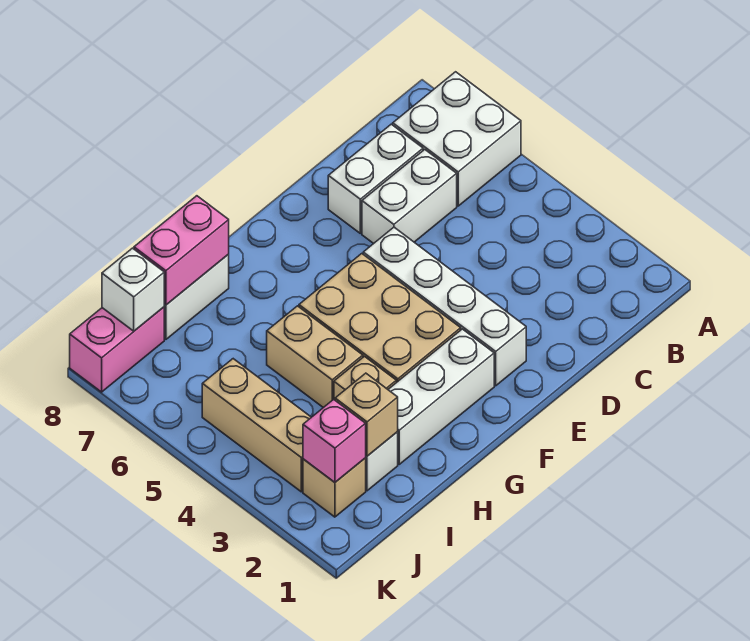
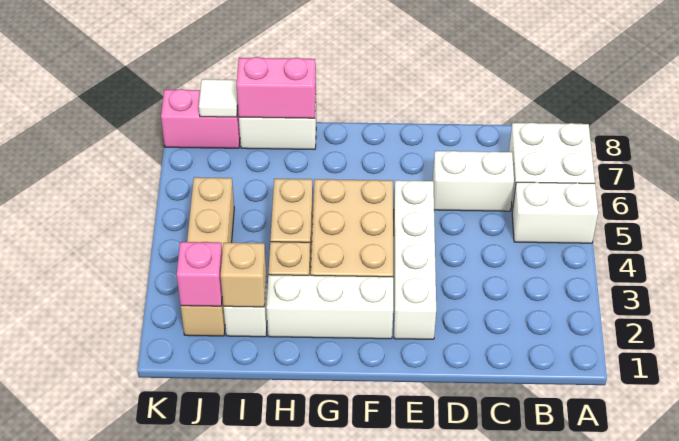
white 1x2 brick [328,124,423,233] -> white 1x2 brick moved to [512,182,598,243]
white 1x1 brick [102,248,164,331] -> white 1x1 tile [199,79,238,117]

